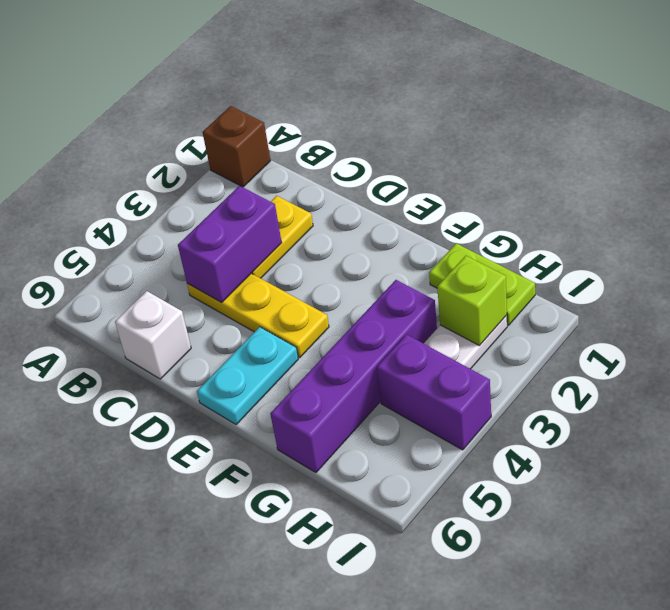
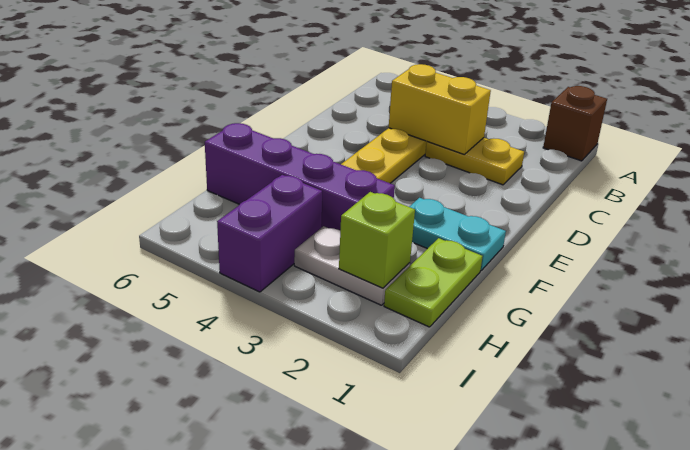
purple 1x2 brick [178,186,282,302] -> yellow 1x2 brick [389,64,491,154]
white 1x1 brick [115,291,191,379] -> none
cyan 1x2 plate [197,327,298,425] -> cyan 1x2 plate moved to [409,198,506,270]

